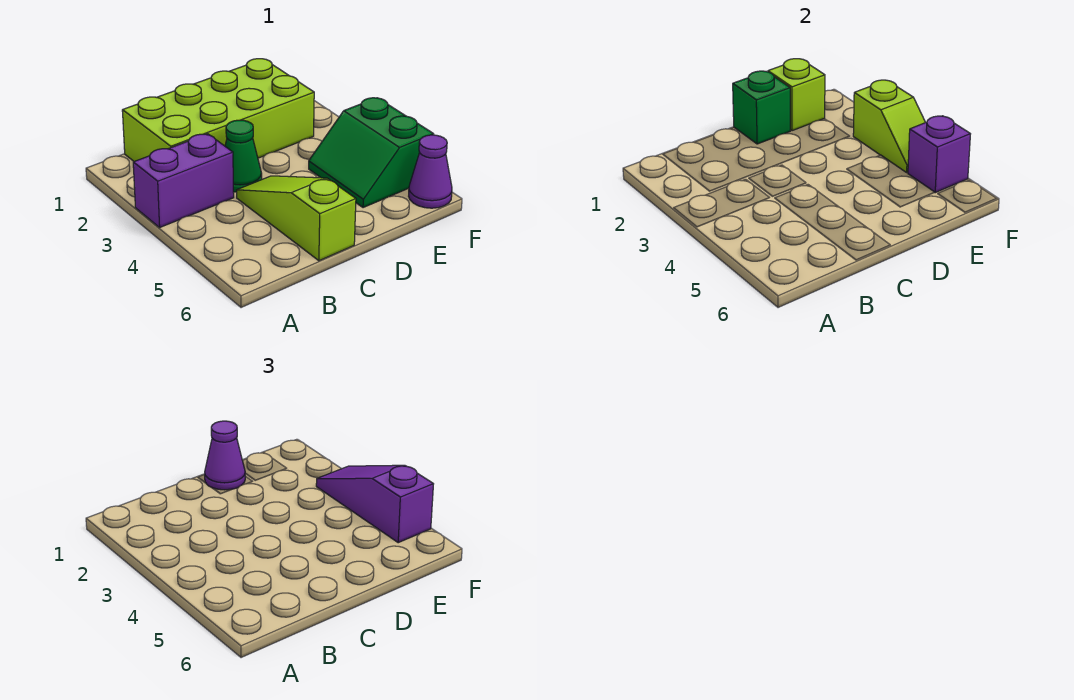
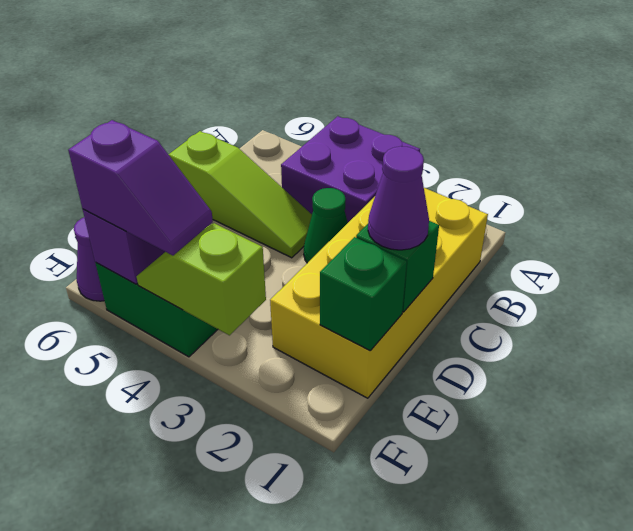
purple 1x2 brick [133,134,234,227] -> purple 2x2 brick [281,116,420,222]
lime 2x4 brick [122,59,314,161] -> yellow 2x4 brick [270,188,488,398]
lime 1x1 brick [768,59,825,131] -> green 1x1 brick [320,237,407,350]
purple 1x3 slope [316,465,433,543] -> purple 1x2 slope [68,120,213,255]

